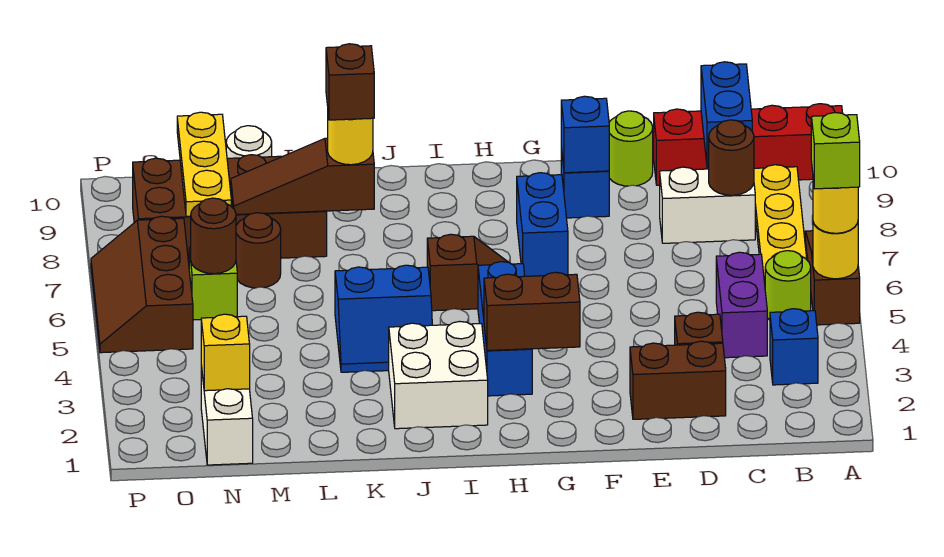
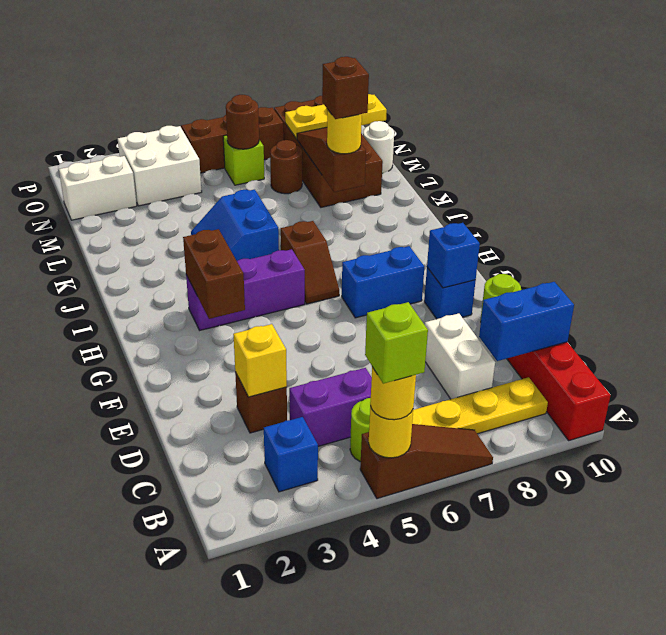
brown 1x1 round brick [709,120,754,195] -> none
brown 1x2 brick [630,341,726,419] -> none
blue 1x3 brick [478,262,532,396] -> purple 1x3 brick [186,249,305,330]
white 2x2 brick [389,321,488,429] -> white 2x2 brick moved to [118,126,202,206]
yellow 1x1 brick [201,314,250,391] -> yellow 1x1 brick moved to [233,324,287,397]

